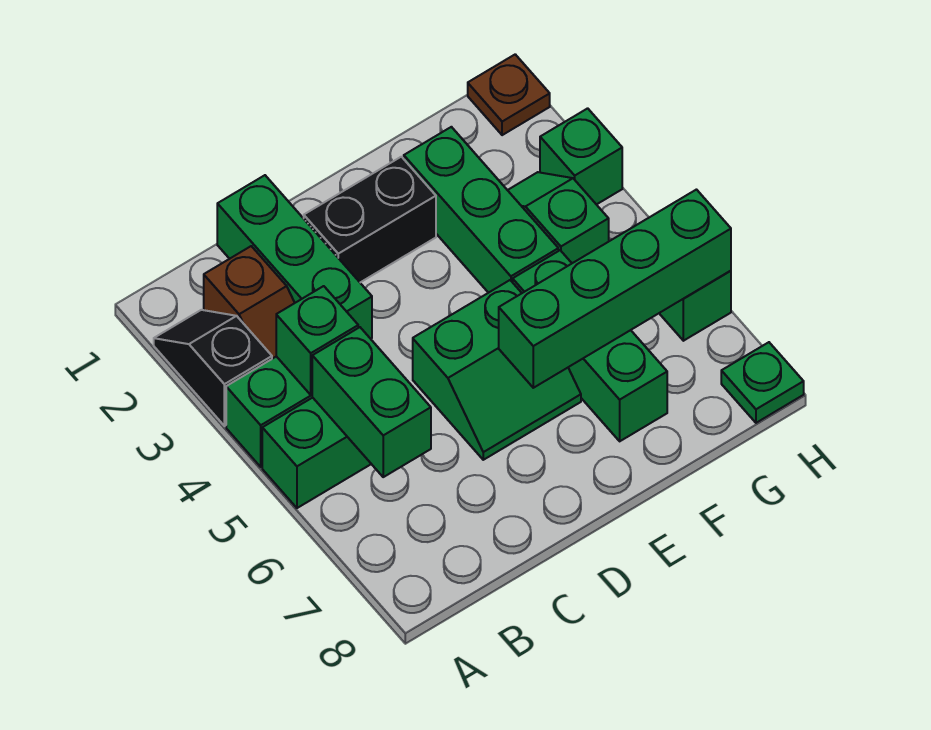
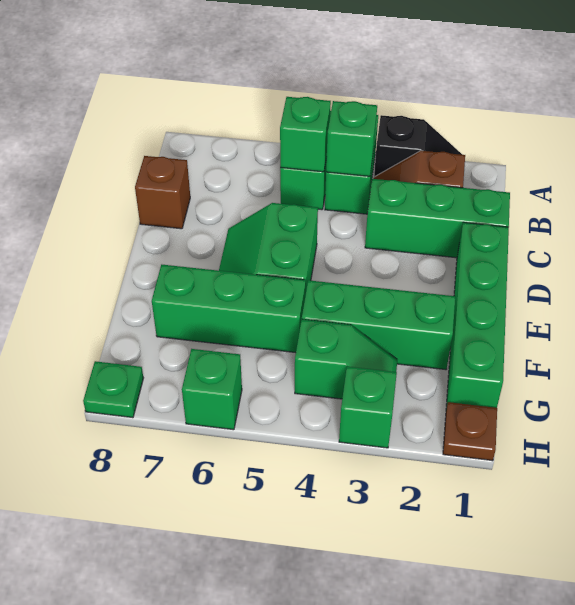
green 1x2 brick [312,327,431,477] -> green 1x1 brick [280,97,331,172]
none -> brown 1x1 brick [135,156,190,229]
black 1x2 brick [304,157,436,282] -> none
green 1x4 brick [499,190,731,388] -> green 1x4 brick moved to [446,222,509,408]

